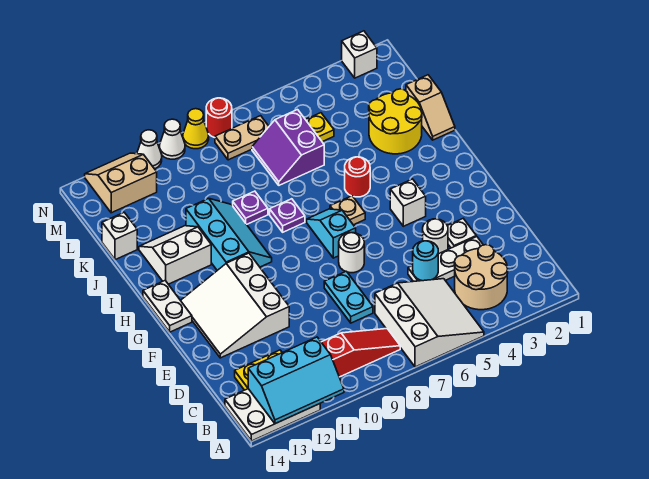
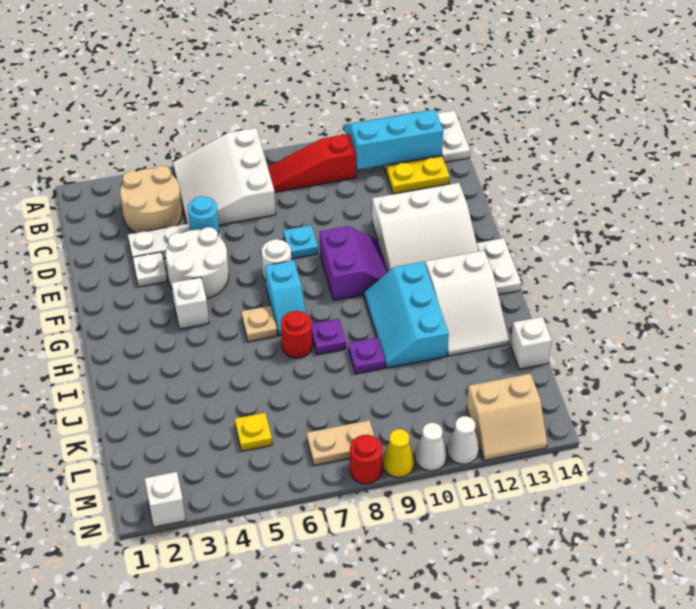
cyan 1x2 plate [324,271,373,323] -> cyan 1x1 plate [283,225,318,259]
white 1x1 round brick [423,219,448,254] -> white 2x2 round brick [166,227,229,299]
white 3x3 slope [180,253,289,358] -> white 3x3 slope turned to [372,183,478,272]
red 1x1 round brick [345,157,370,197] -> red 1x1 round brick moved to [281,311,312,358]
white 2x2 slope [139,226,211,284] -> white 2x3 slope [425,251,509,356]
tan 1x2 slope [406,75,455,140] -> none
yellow 2x2 round brick [369,89,422,154] -> none
purple 2x2 slope [252,110,324,185] -> purple 2x2 slope moved to [319,226,388,300]

